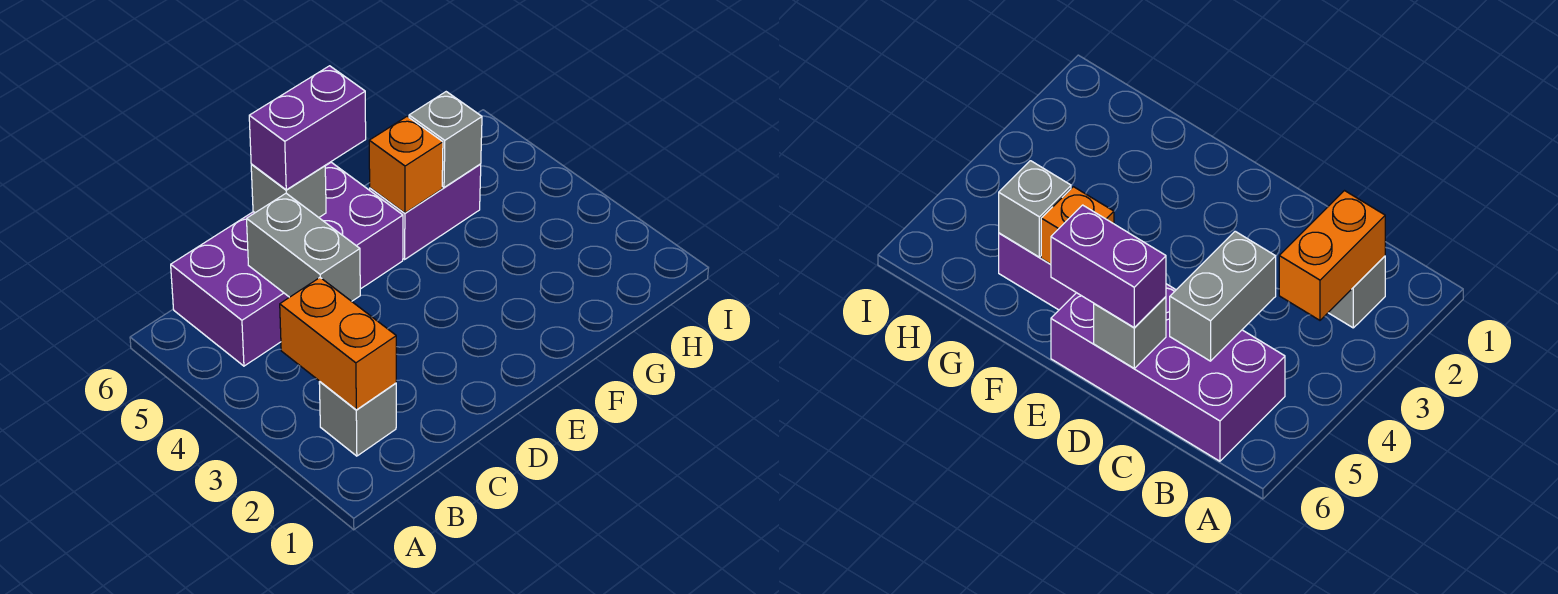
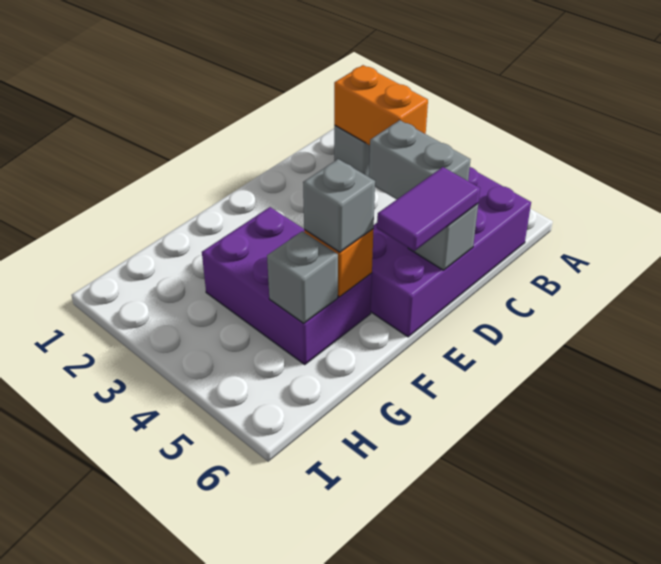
purple 1x2 brick [249,66,366,190] -> purple 1x2 tile [377,167,480,251]
purple 1x2 brick [370,164,481,259] -> purple 2x3 brick [202,207,372,364]
none -> grey 1x1 brick [303,159,375,252]

